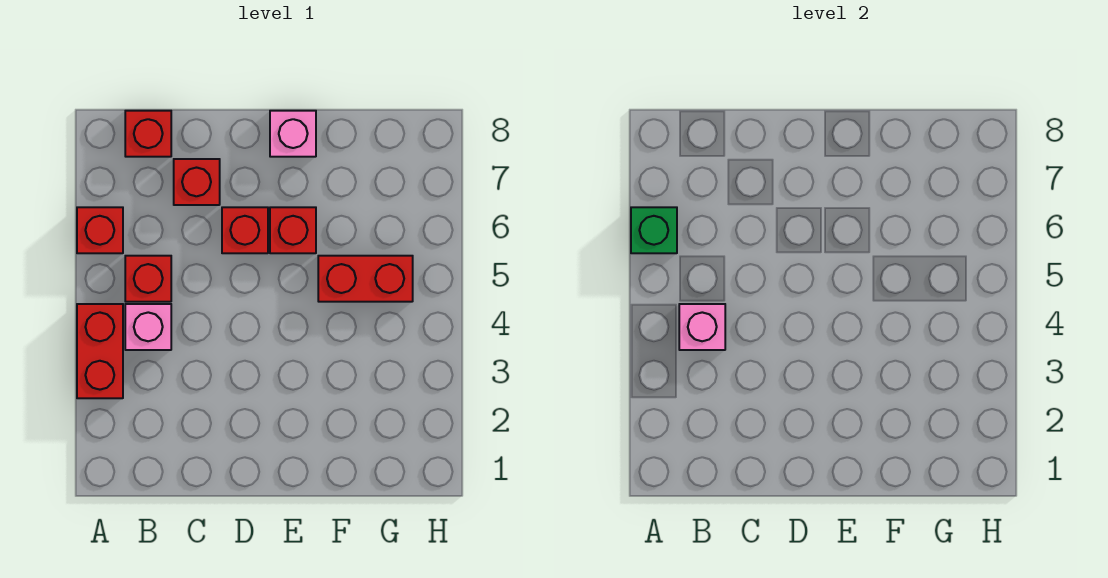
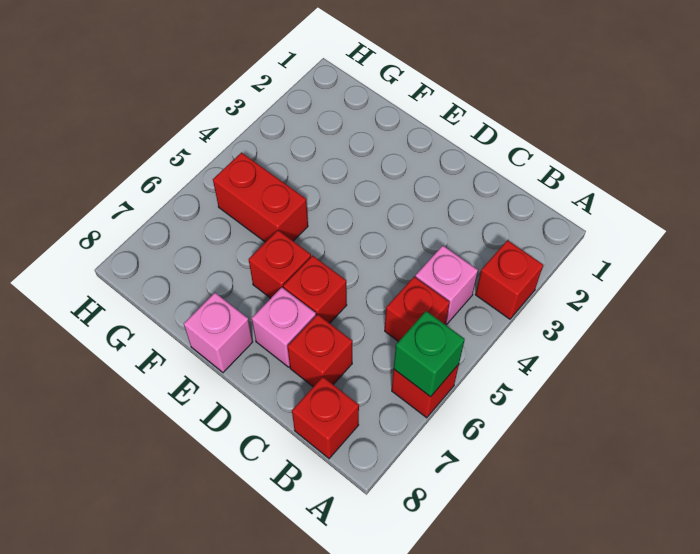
red 1x2 brick [77,304,123,398] -> red 1x1 brick [476,240,543,319]
pink 1x1 brick [679,304,725,350] -> pink 1x1 brick moved to [252,287,316,367]

